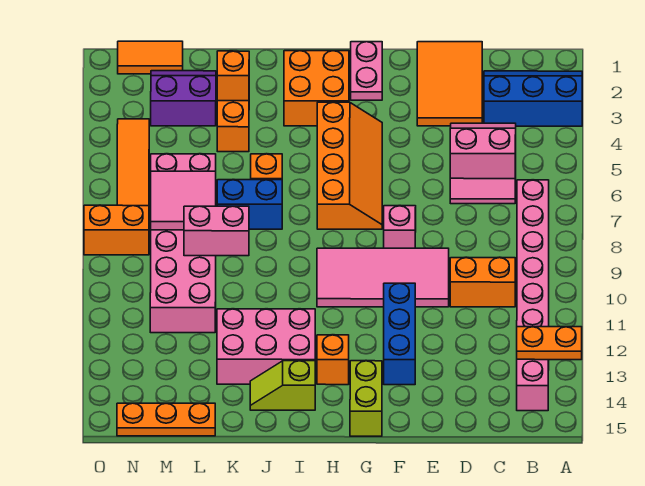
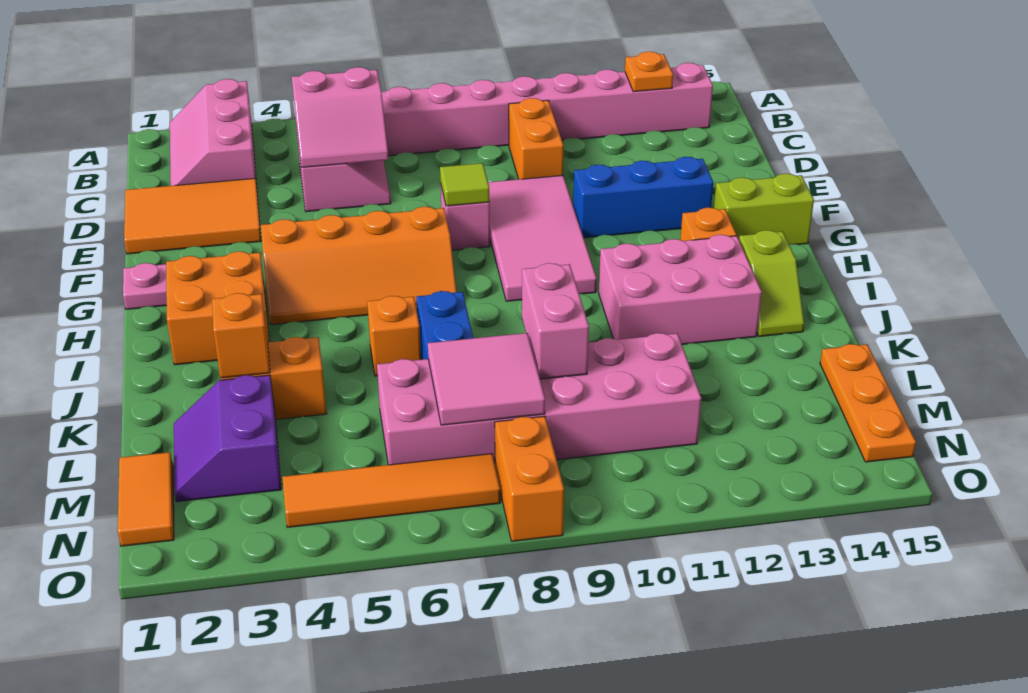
blue 2x3 slope [484,71,582,126] -> pink 2x3 slope [170,79,257,186]
orange 1x2 plate [517,327,582,360] -> orange 1x1 plate [625,52,673,92]
pink 2x2 slope [450,123,516,179] -> pink 2x2 slope turned to [292,67,388,168]
none -> lime 1x1 tile [440,163,490,206]
orange 2x4 slope [317,102,382,229] -> orange 2x4 slope turned to [261,207,456,325]
pink 2x3 brick [217,309,315,384] -> pink 2x3 brick turned to [599,235,762,344]

